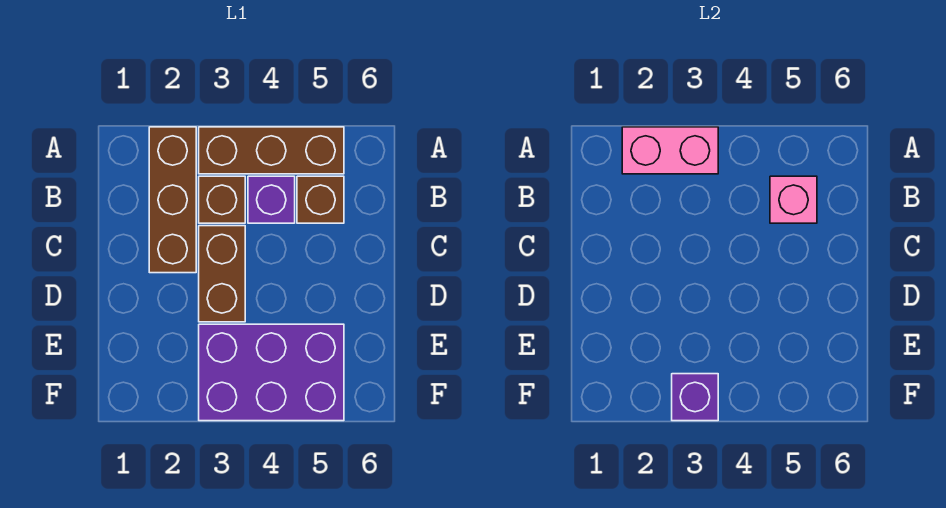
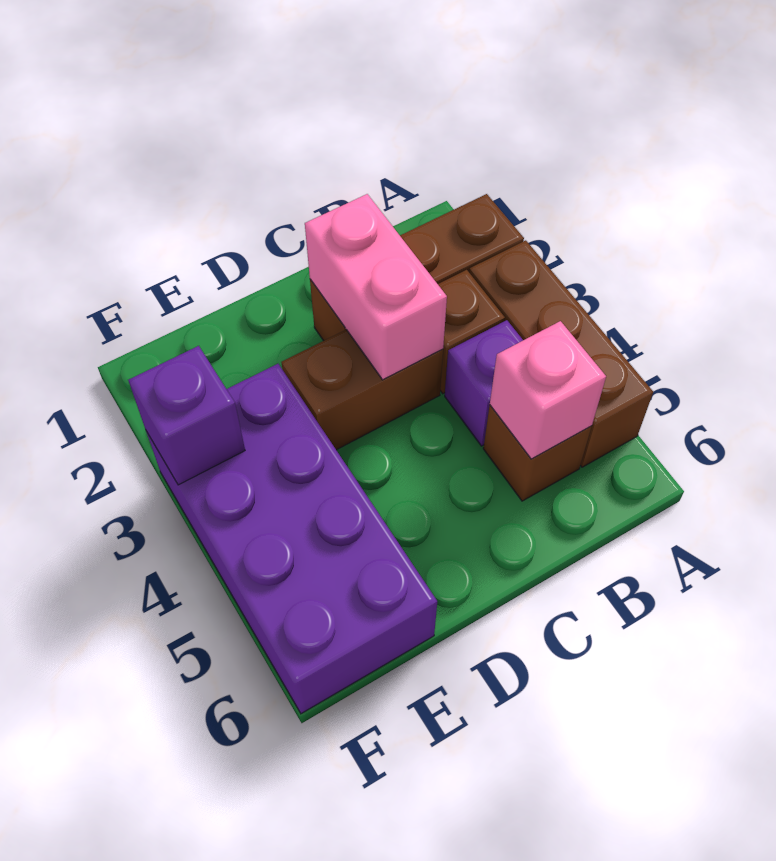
pink 1x2 brick [622,127,718,174] -> pink 1x2 brick moved to [305,194,447,380]
purple 2x3 brick [199,324,344,421] -> purple 2x4 brick [146,364,437,714]

